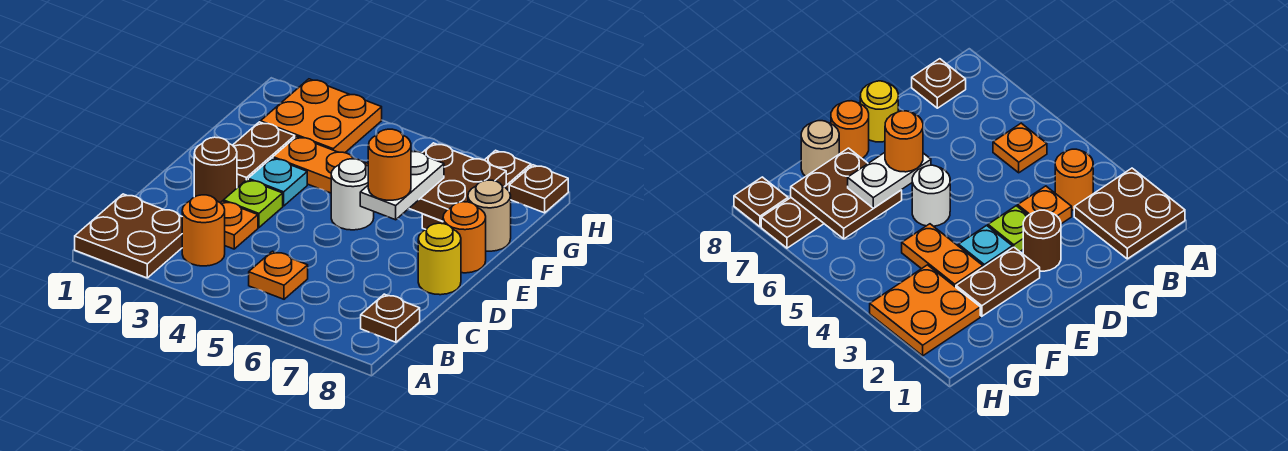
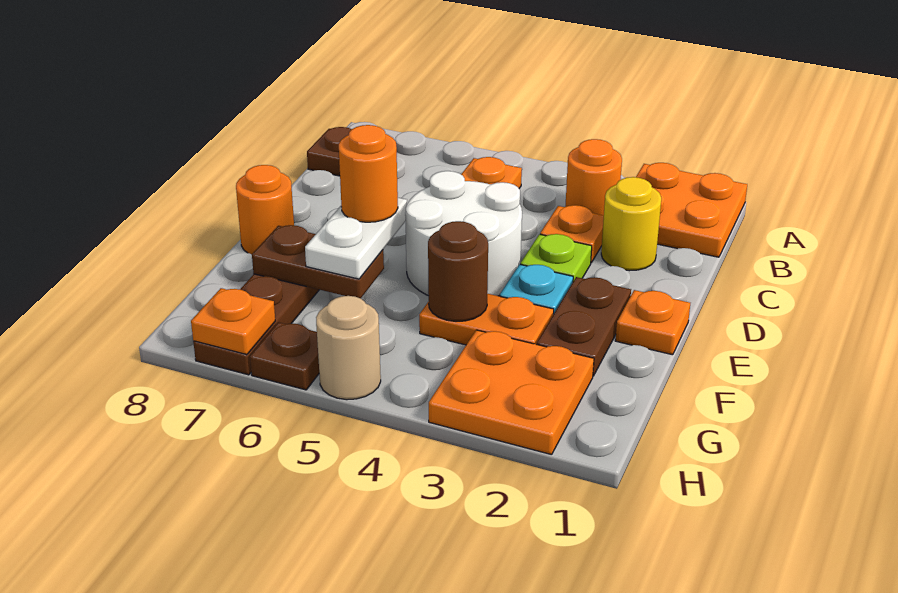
brown 2x2 plate [75,194,182,278] -> orange 2x2 plate [636,163,747,257]
brown 1x1 round brick [194,137,237,203] -> brown 1x1 round brick moved to [428,221,488,321]
yellow 1x1 round brick [418,223,461,295] -> yellow 1x1 round brick moved to [601,177,661,271]
none -> orange 1x1 plate [615,290,690,355]
white 1x1 round brick [331,159,374,230] -> white 2x2 round brick [405,171,522,296]
brown 2x2 plate [409,143,506,221] -> brown 1x2 plate [252,225,384,299]
tan 1x1 round brick [468,180,511,251] -> tan 1x1 round brick moved to [316,296,381,400]
none -> orange 1x1 plate [191,288,275,355]
brown 1x1 plate [509,165,568,213] -> brown 1x1 plate moved to [250,322,319,390]

